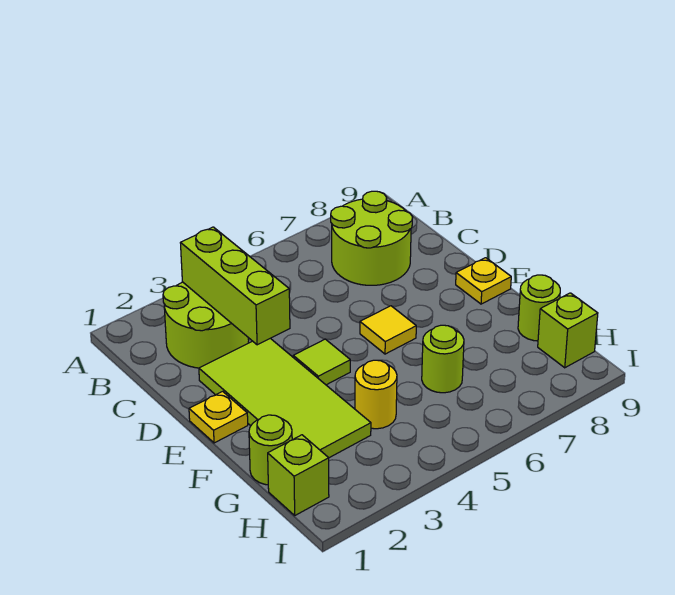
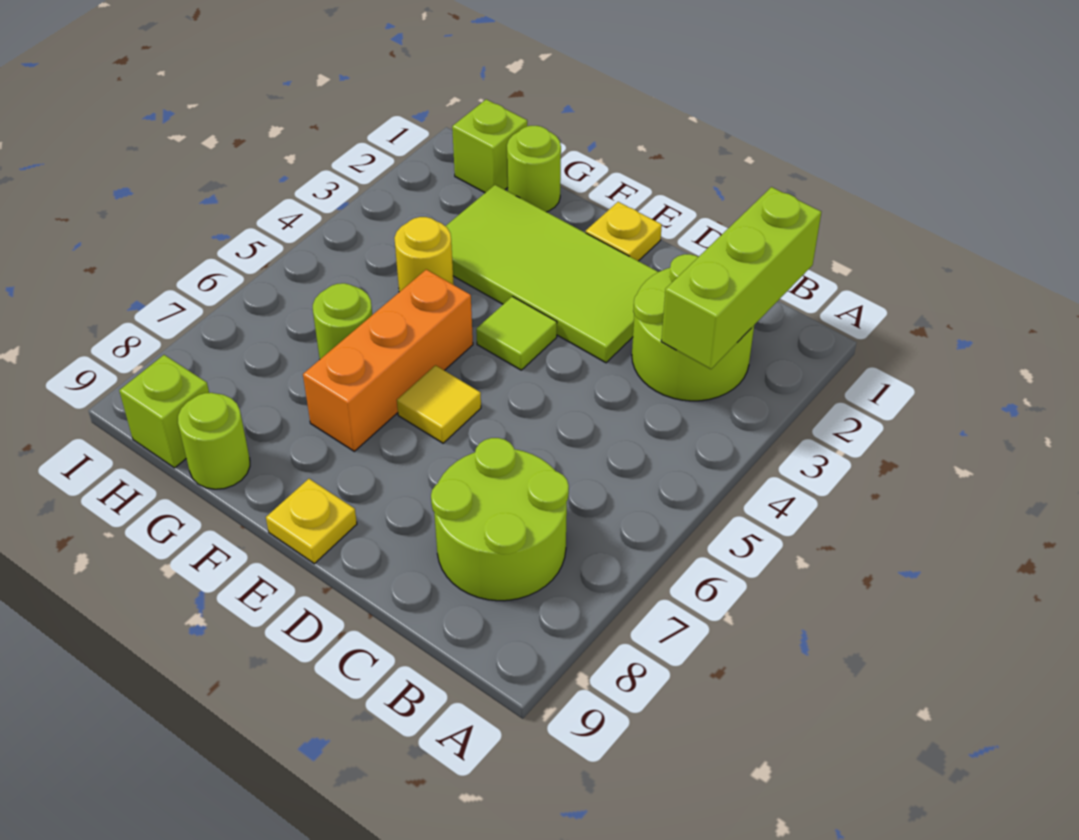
lime 1x3 brick [181,227,290,345] -> lime 1x3 brick turned to [661,187,821,369]
none -> orange 1x3 brick [303,269,473,451]

